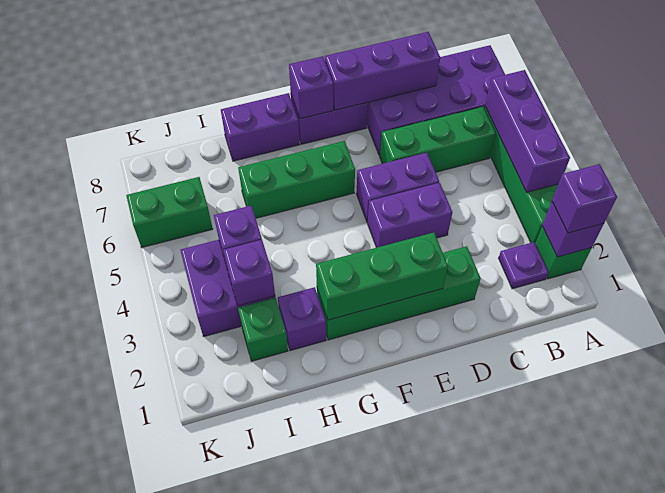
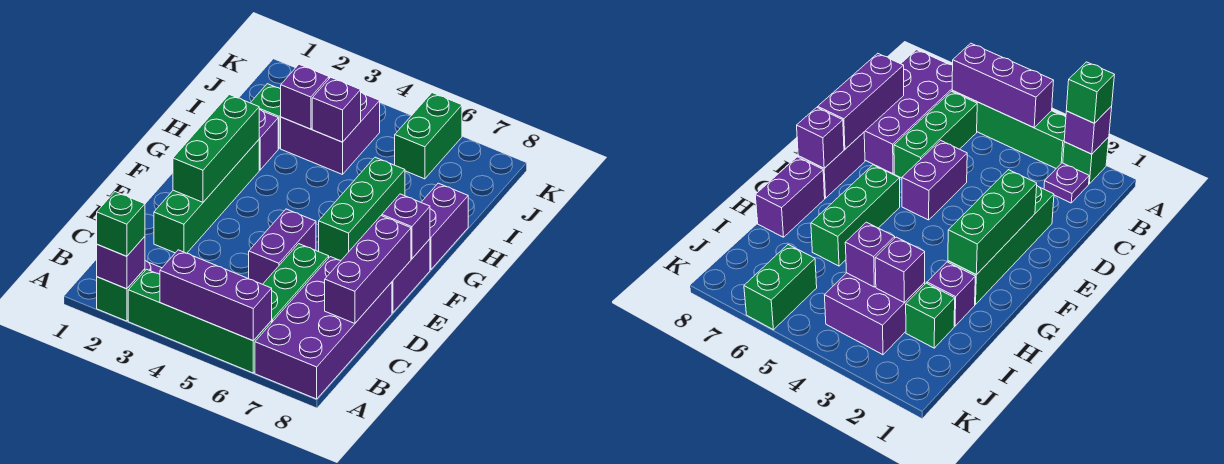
purple 1x1 brick [552,164,617,233] -> green 1x1 brick [97,192,145,256]
purple 1x2 brick [368,183,452,248] -> none

